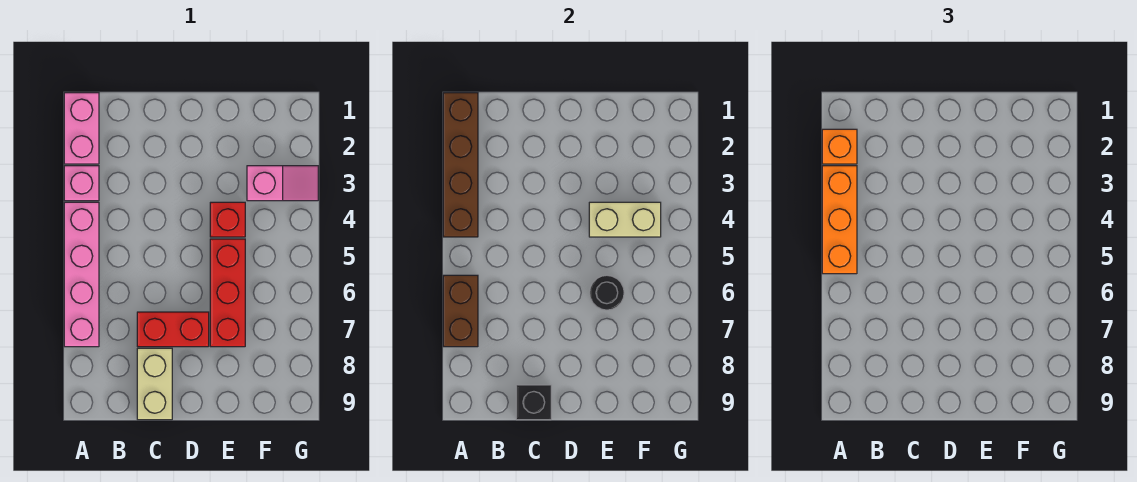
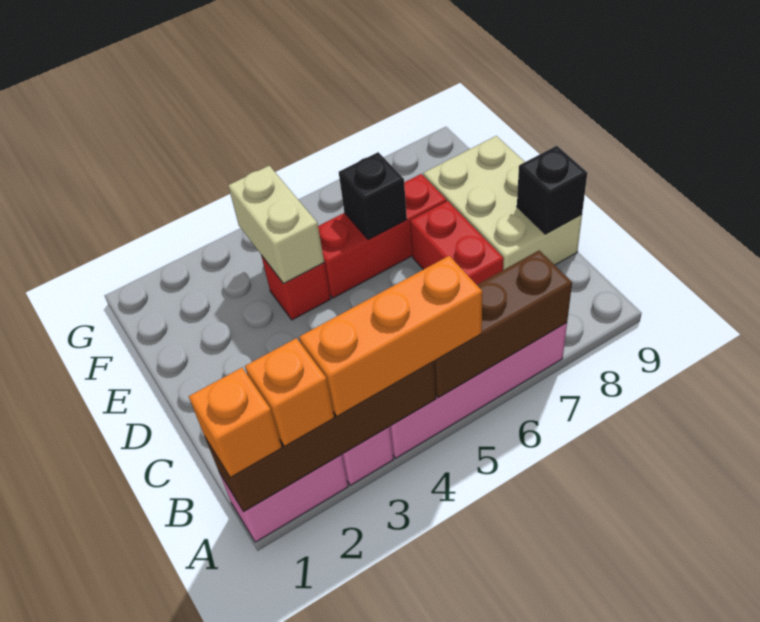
none -> orange 1x1 brick [189,368,282,478]
brown 1x2 brick [443,275,478,347] -> brown 1x3 brick [434,250,572,397]
tan 1x2 brick [137,348,172,420] -> tan 2x3 brick [423,136,582,270]
black 1x1 round brick [590,275,624,310] -> black 1x1 brick [339,152,407,240]
pink 1x2 slope [247,166,318,201] -> none

